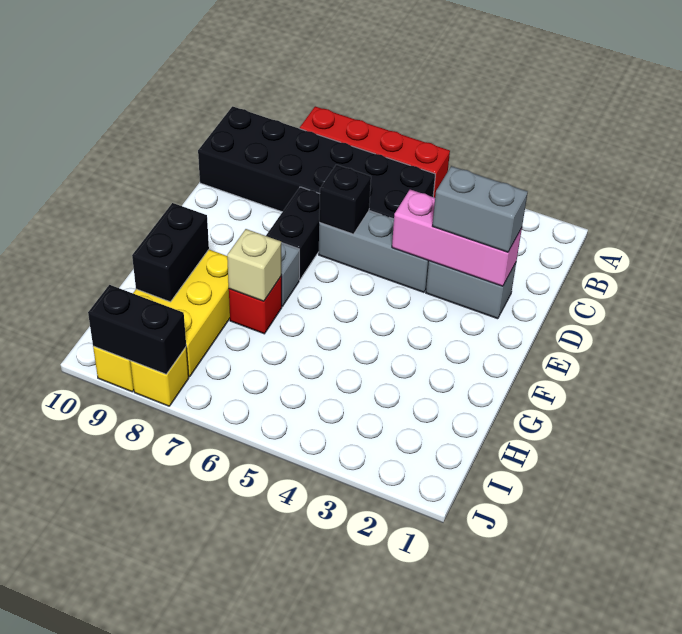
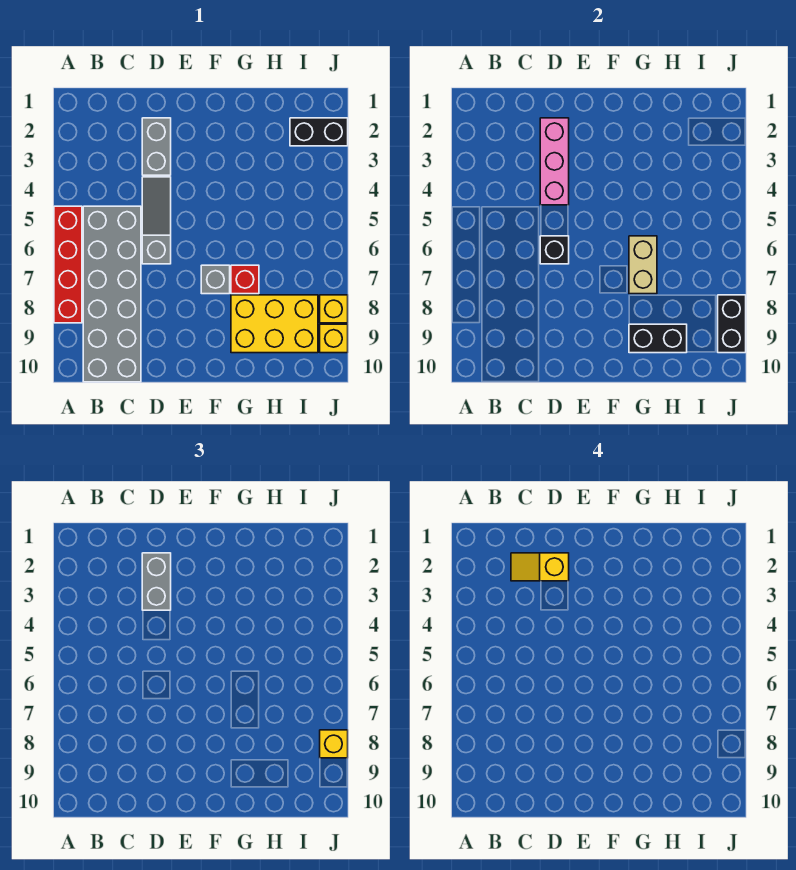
black 2x6 brick [198,106,435,219] -> grey 2x6 brick [83,206,141,382]
none -> yellow 1x2 slope [511,553,569,581]
grey 1x3 brick [319,211,429,292] -> grey 1x3 slope [142,177,171,264]
black 1x2 brick [266,187,320,280] -> black 1x2 brick moved to [290,118,348,146]
tan 1x1 brick [227,229,282,301] -> tan 1x2 brick [629,236,657,294]
none -> yellow 1x1 brick [320,730,348,758]

